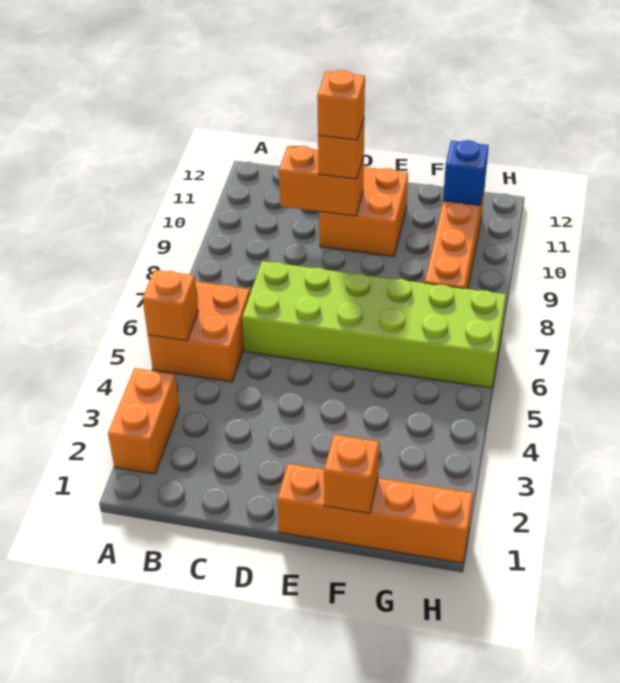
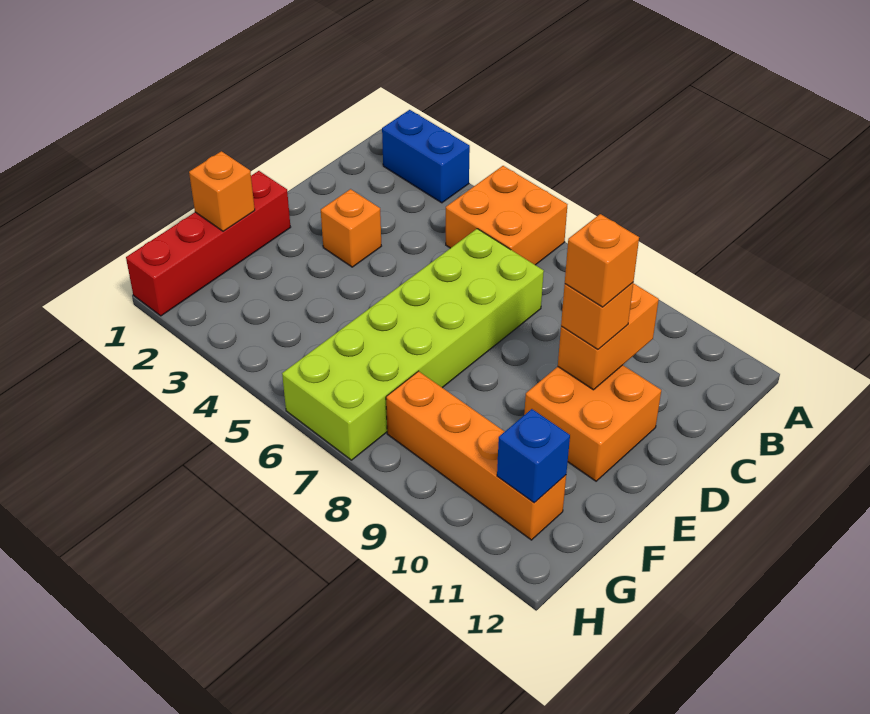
orange 1x2 brick [108,368,179,474] -> blue 1x2 brick [382,110,470,203]
orange 1x1 brick [142,270,198,341] -> orange 1x1 brick moved to [321,189,381,267]
orange 1x4 brick [277,464,473,563] -> red 1x4 brick [126,171,291,316]

